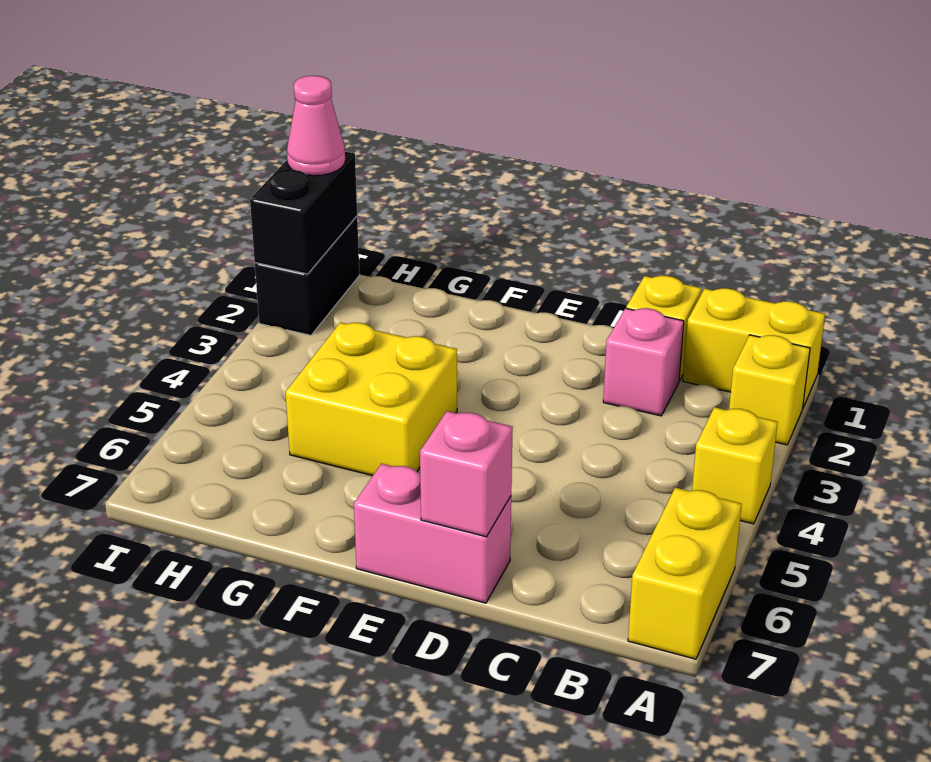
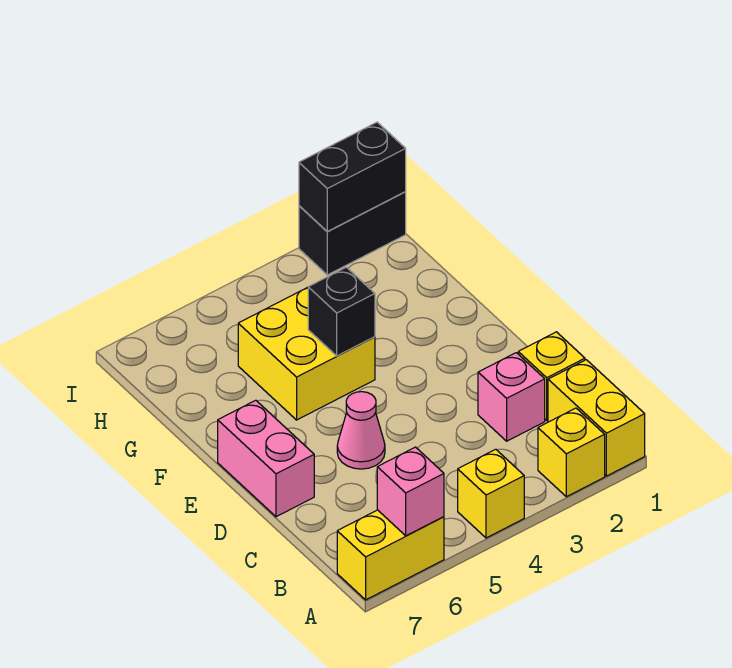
pink 1x1 brick [420,411,513,537] -> pink 1x1 brick moved to [377,447,444,536]
none -> black 1x1 brick [308,267,375,356]
pink 1x1 cone [287,76,345,176] -> pink 1x1 cone moved to [337,392,385,469]

